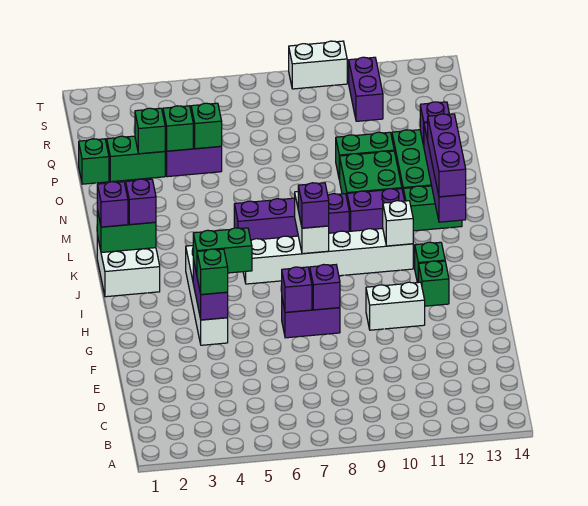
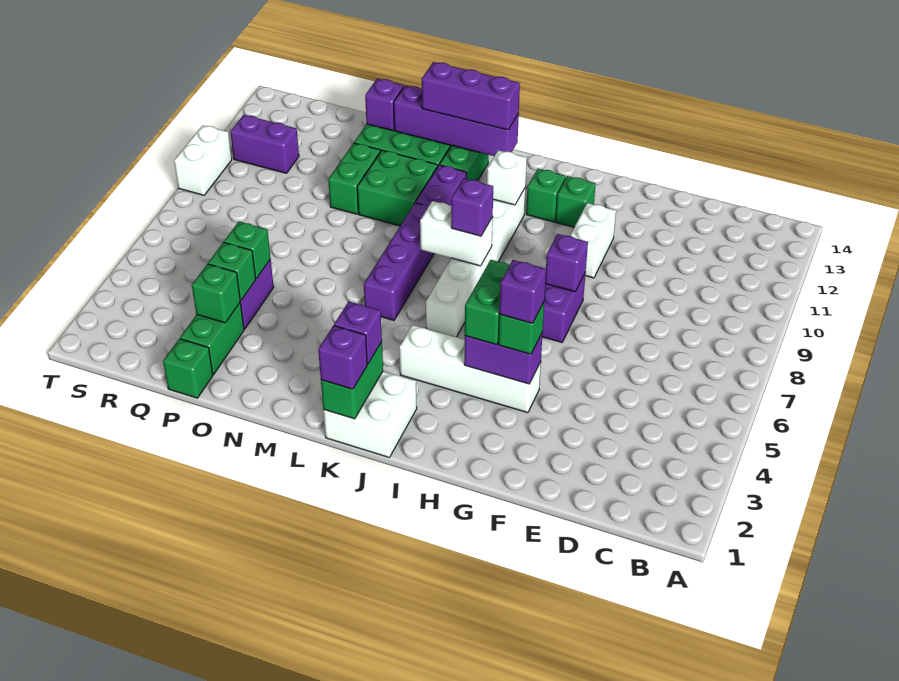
purple 1x1 brick [282,267,312,312] -> purple 1x1 brick moved to [499,260,546,323]

